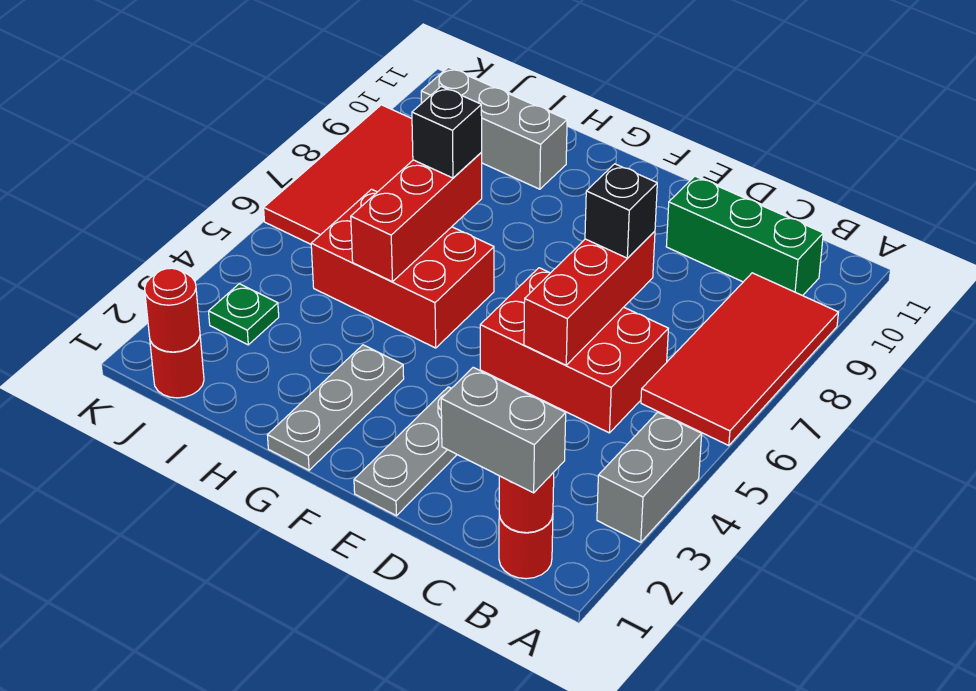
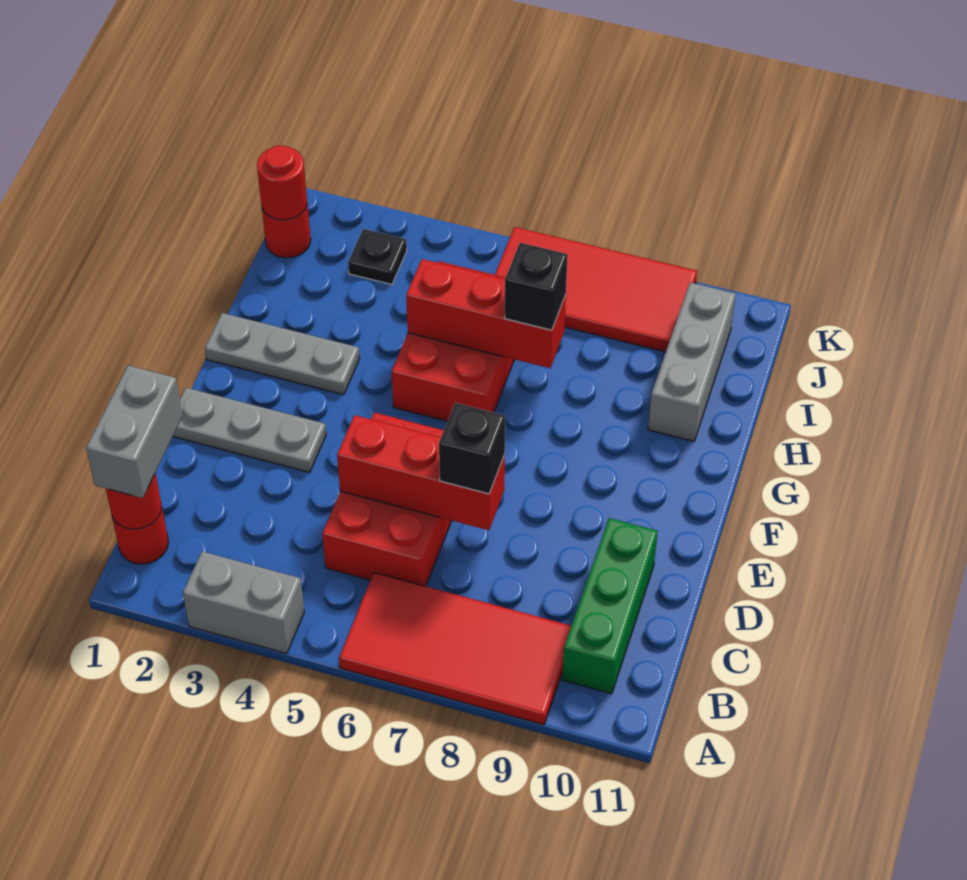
green 1x1 plate [209,284,279,345] -> black 1x1 plate [348,229,407,284]

